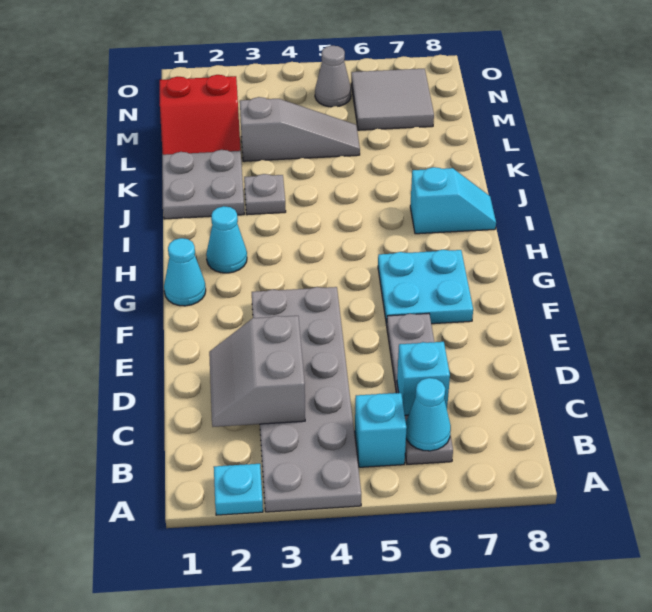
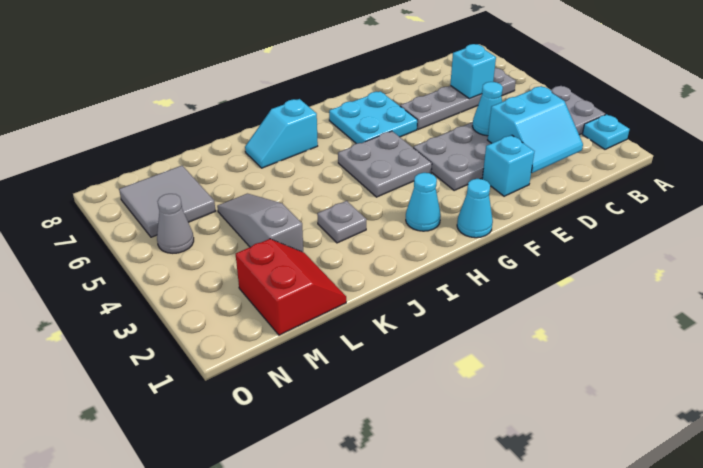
cyan 1x1 brick [355,393,407,467] -> cyan 1x1 brick moved to [482,135,534,196]
cyan 1x1 cone [406,378,451,451] -> cyan 1x1 cone moved to [472,82,503,136]
grey 2x2 slope [209,316,305,427] -> cyan 2x2 slope [488,86,583,173]
cyan 1x2 slope [410,167,496,234] -> cyan 1x2 slope turned to [245,99,318,168]
grey 2x2 plate [162,150,244,219] -> grey 2x2 plate moved to [338,131,432,197]

